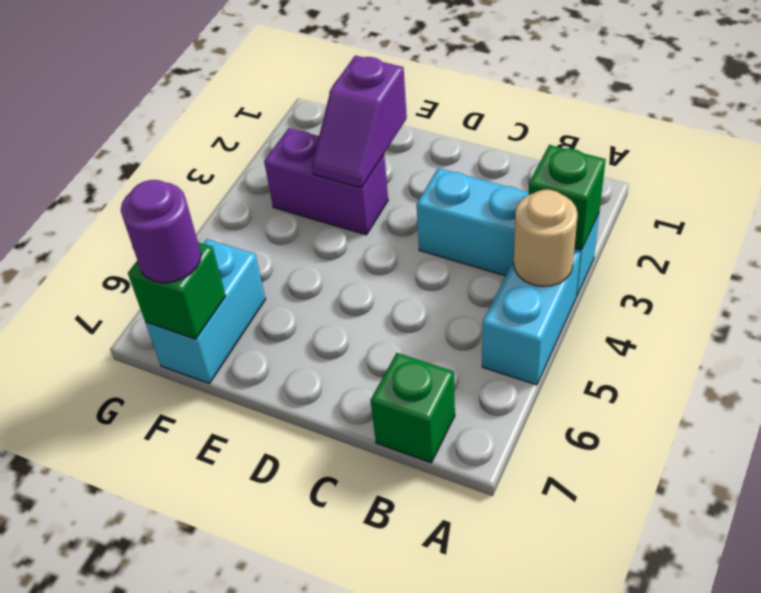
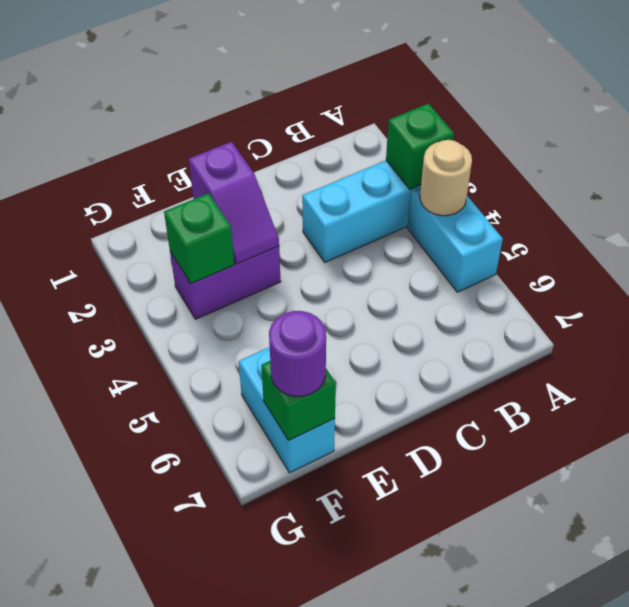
green 1x1 brick [370,353,455,463] -> green 1x1 brick moved to [164,193,234,284]

